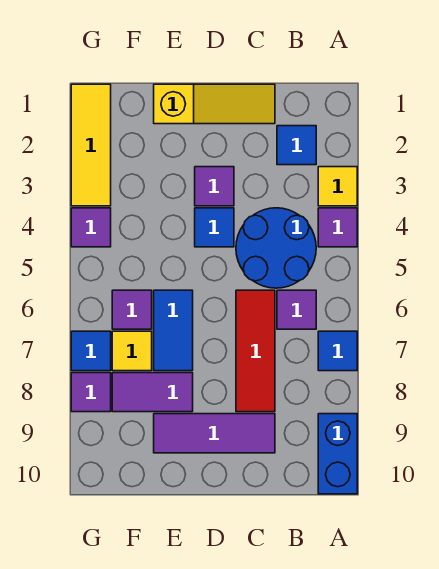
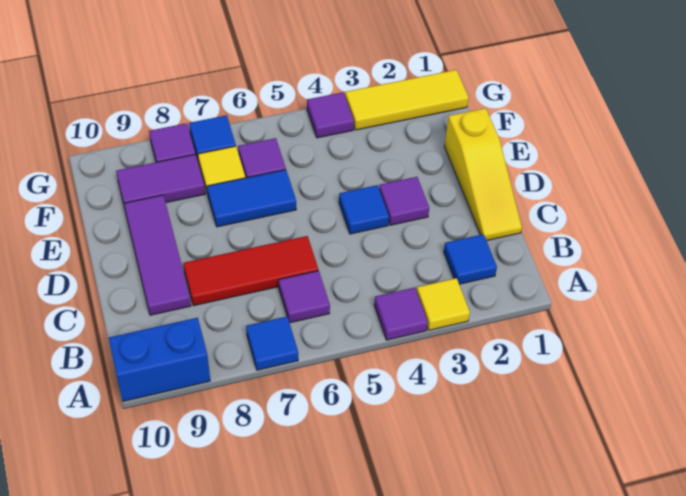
blue 2x2 round brick [236,208,316,288] -> none
purple 1x2 tile [112,373,193,412] -> purple 1x2 tile turned to [116,154,205,204]

